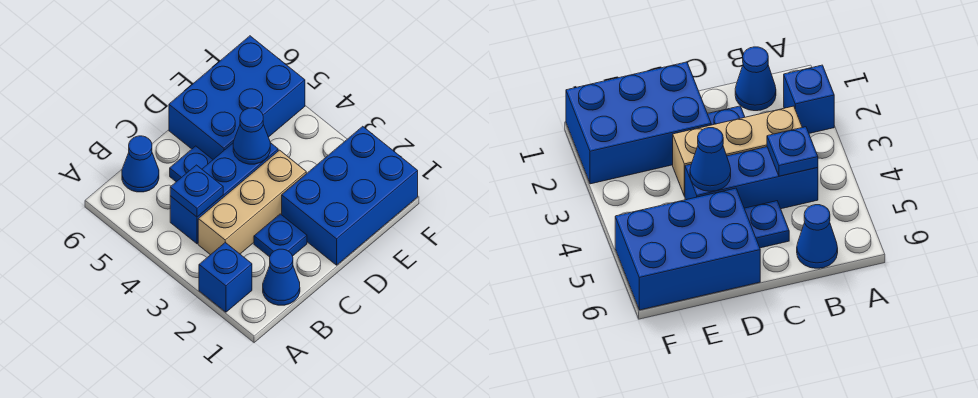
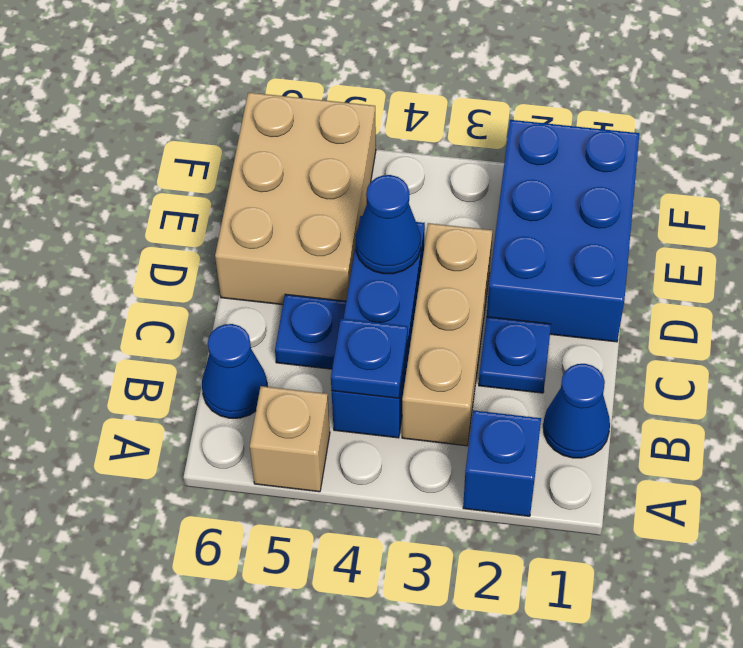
none -> tan 1x1 brick [250,386,330,492]
blue 2x3 brick [169,36,305,159] -> tan 2x3 brick [215,93,376,305]

